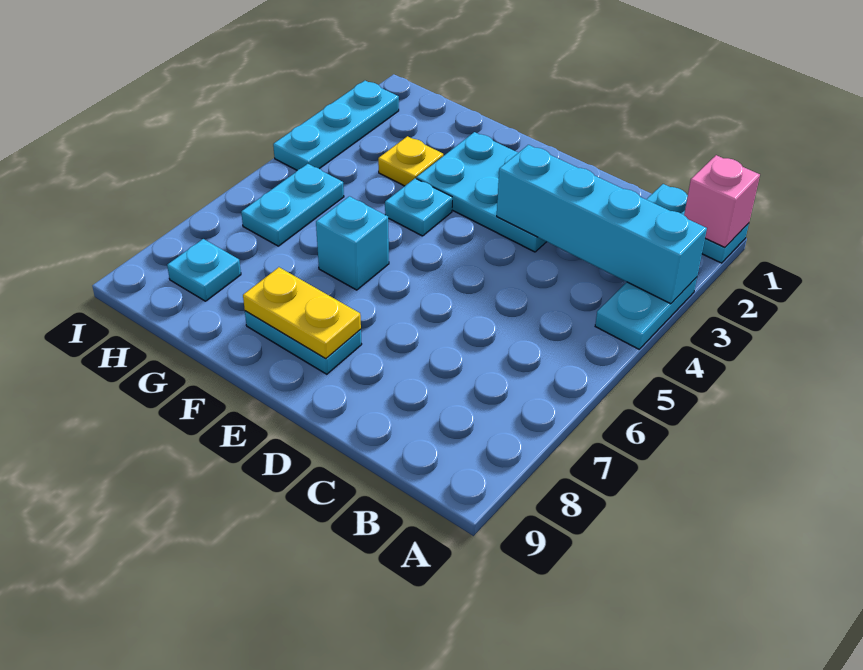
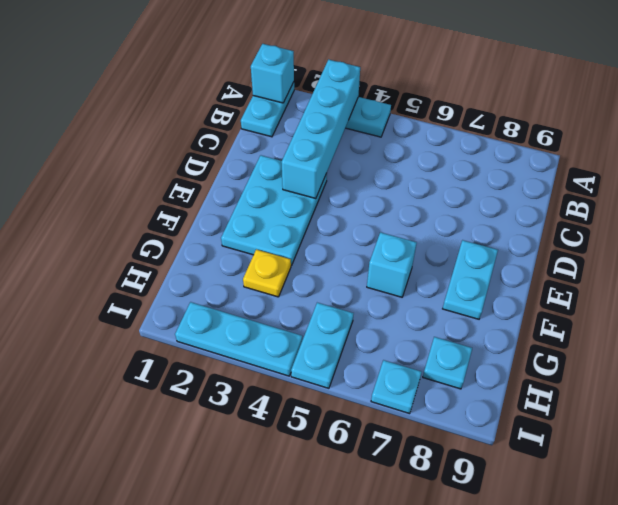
pink 1x1 brick [684,155,760,247] -> cyan 1x1 brick [251,44,294,103]
yellow 1x2 plate [243,267,361,359] -> none
cyan 1x1 plate [385,178,452,236] -> cyan 1x1 plate moved to [371,360,422,414]
cyan 1x2 plate [241,164,344,246] -> cyan 1x2 plate turned to [291,303,354,388]

